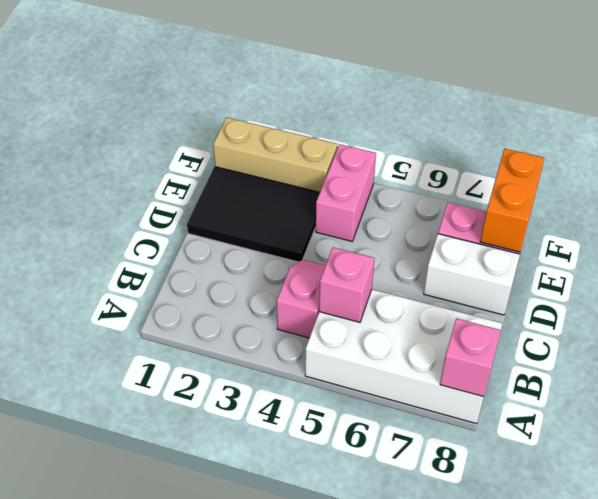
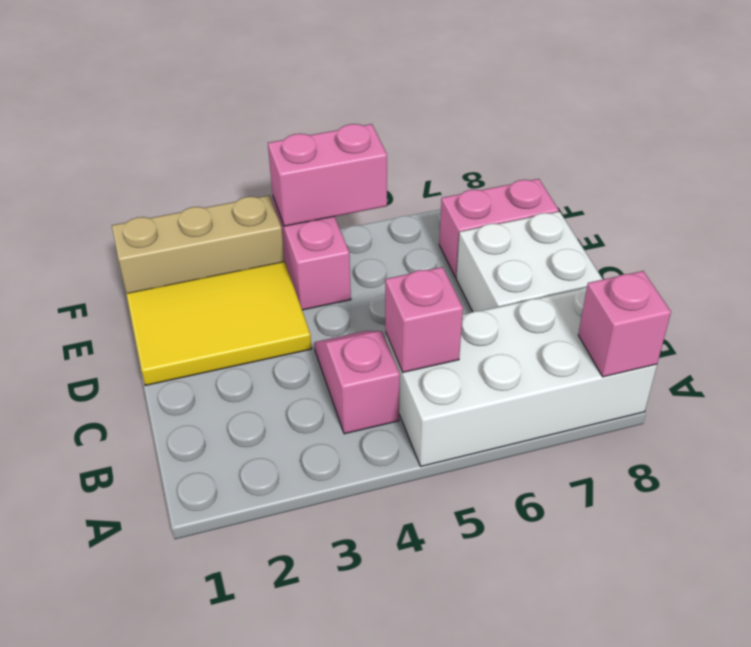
black 2x3 tile [187,167,320,262] -> yellow 2x3 tile [126,262,312,386]
white 1x2 brick [424,234,520,315] -> white 2x2 brick [456,212,603,312]
orange 1x2 brick [480,149,544,252] -> none
none -> pink 1x2 brick [268,124,387,226]

